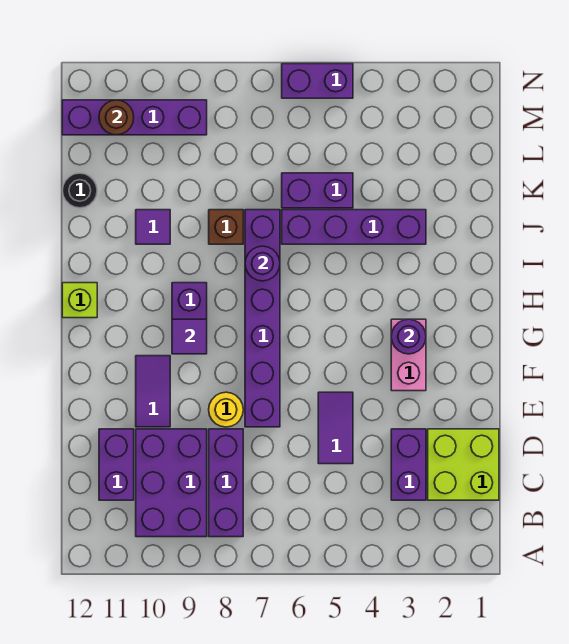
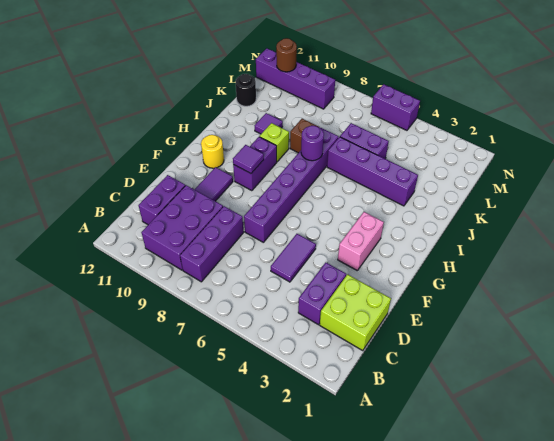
yellow 1x1 round brick [209,392,243,427] -> yellow 1x1 round brick moved to [201,135,224,168]
purple 1x1 round brick [391,319,426,354] -> none
lime 1x1 brick [62,283,97,318] -> lime 1x1 brick moved to [259,123,289,162]

